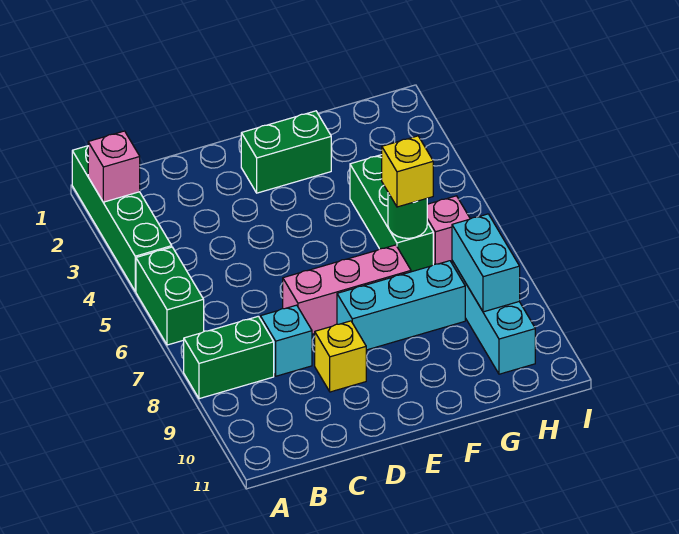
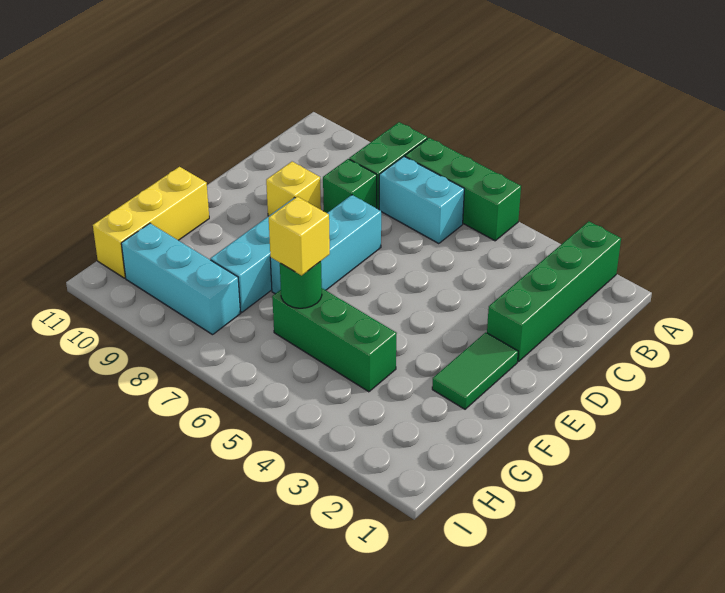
green 1x4 brick [72,146,172,291] -> green 1x4 brick turned to [487,221,621,362]
pink 1x1 brick [88,131,140,202] -> none
green 1x2 brick [136,247,204,345] -> green 1x3 brick [405,138,521,241]
cyan 1x1 brick [260,305,312,376] -> green 1x1 brick [323,159,377,213]
pink 1x3 brick [283,245,411,334] -> cyan 1x3 brick [270,195,381,294]
green 1x2 brick [241,111,331,193] -> green 1x2 tile [432,332,518,409]
none -> yellow 1x3 brick [93,167,209,278]
pink 1x1 brick [427,196,470,264] -> none
cyan 1x2 brick [452,214,520,312] -> cyan 1x2 brick moved to [379,156,464,244]

